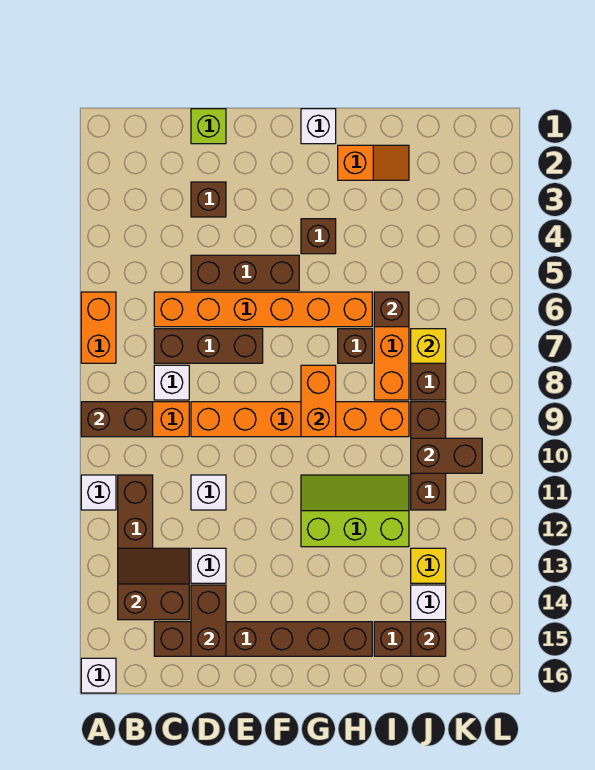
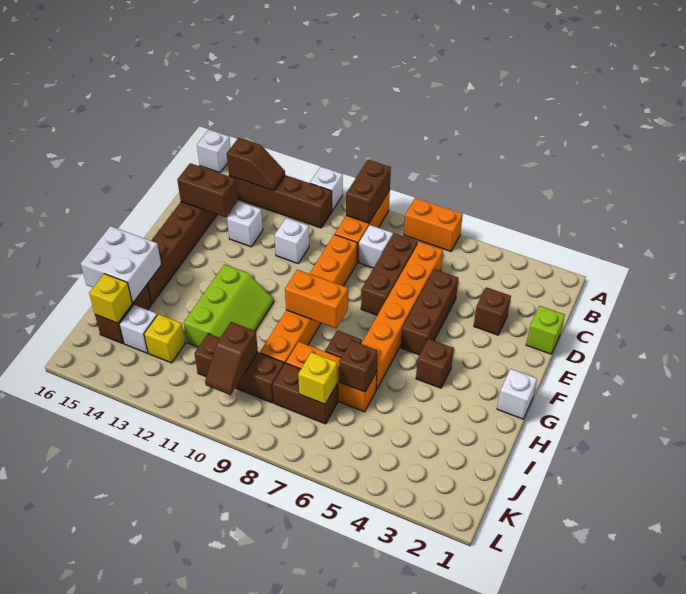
brown 2x2 slope [118,548,189,620] -> brown 1x2 slope [227,138,285,191]
orange 1x2 slope [338,145,409,180] -> none
none -> white 2x2 brick [81,226,161,303]
brown 1x2 brick [411,438,482,473] -> brown 1x2 slope [205,322,258,395]
brown 1x1 brick [411,622,446,656] -> yellow 1x1 brick [89,274,132,323]

